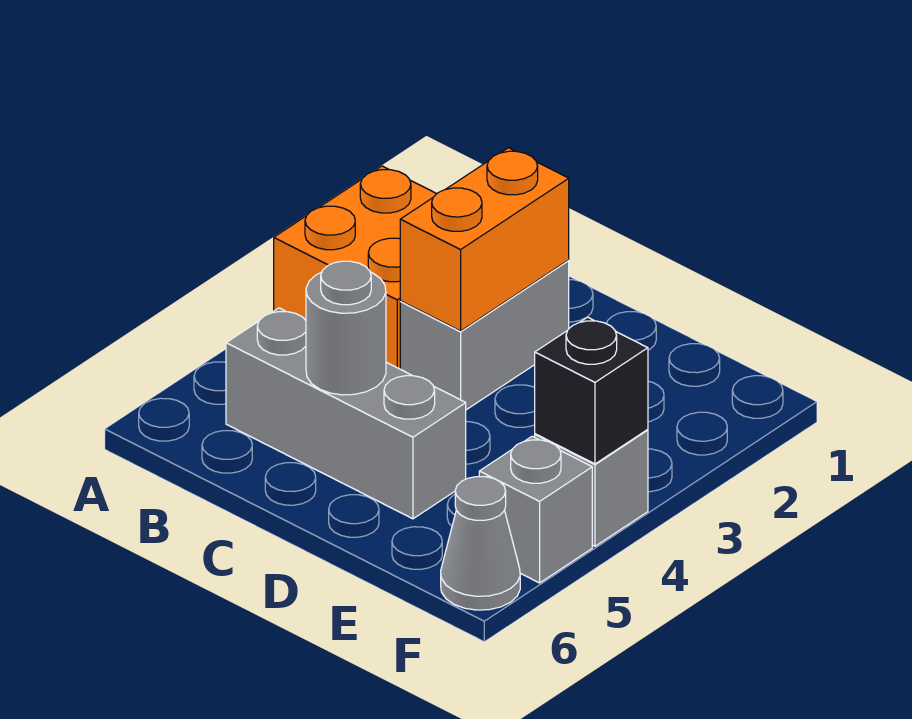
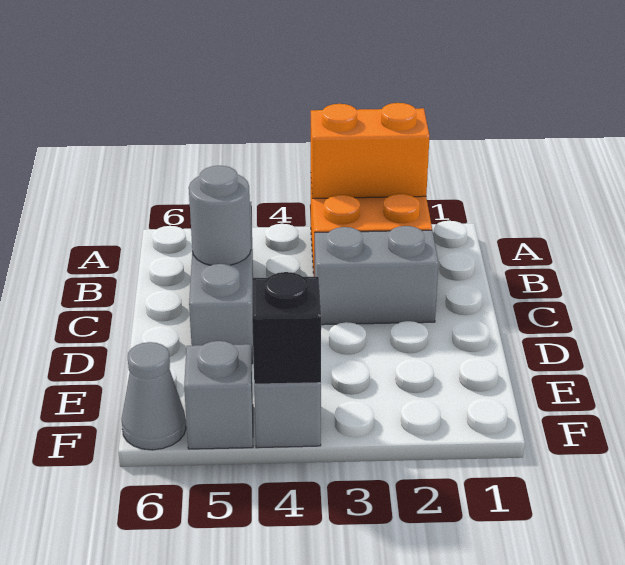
orange 1x2 brick [400,148,569,331] -> orange 1x2 brick moved to [311,103,429,198]

